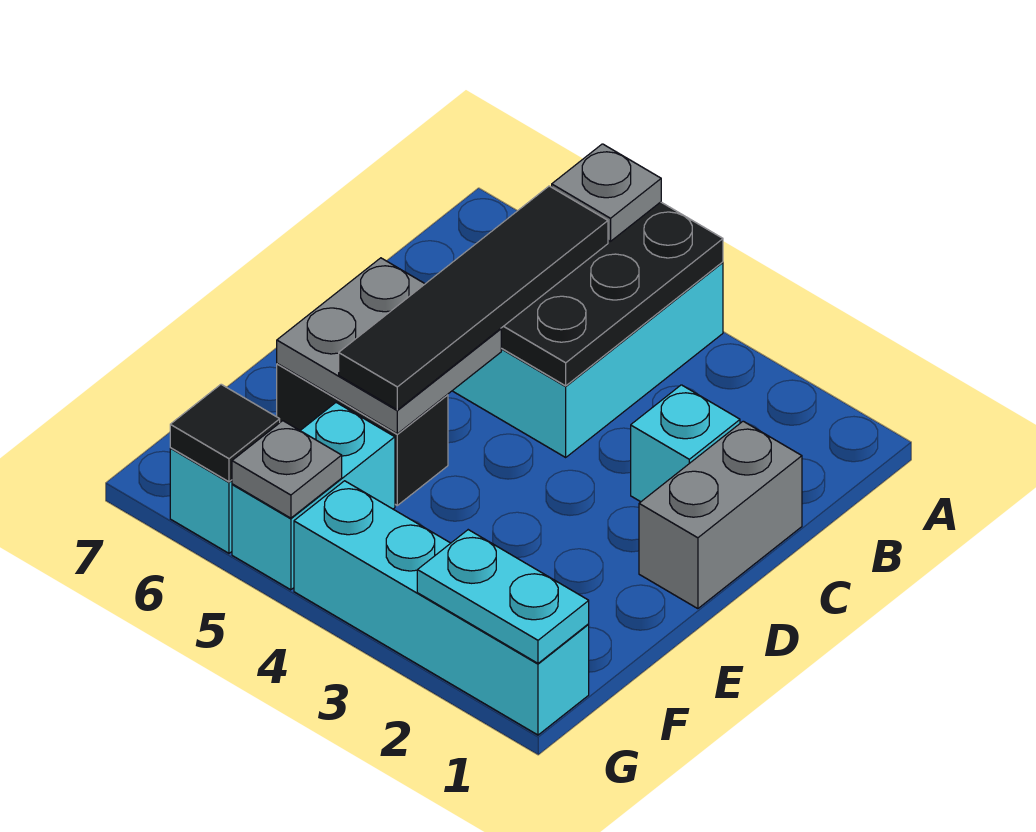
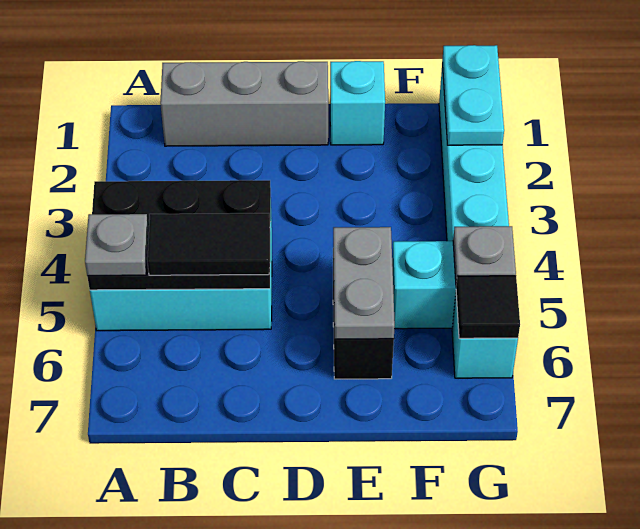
black 1x4 tile [339,186,608,410] -> black 1x2 tile [147,213,270,275]
grey 1x2 brick [639,421,802,609] -> grey 1x3 brick [160,61,328,146]
cyan 1x1 brick [631,385,740,502] -> cyan 1x1 brick moved to [330,61,385,145]
grey 2x2 plate [277,258,501,434] -> grey 1x2 plate [333,227,395,339]

